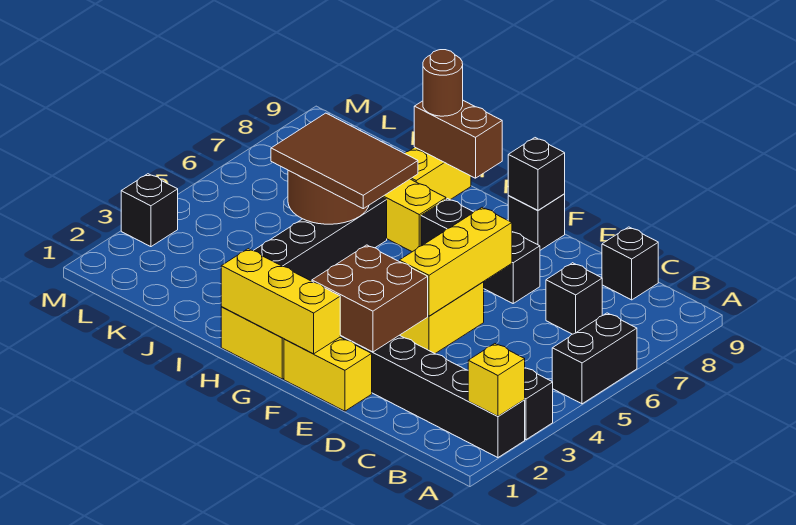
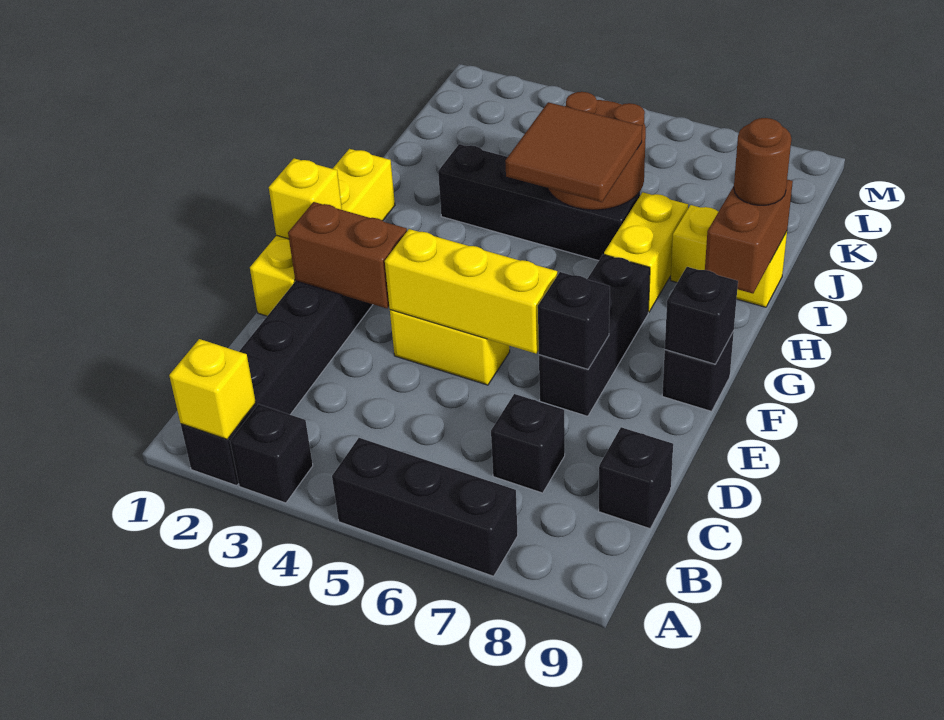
black 1x2 brick [552,313,637,404] -> black 1x3 brick [332,438,518,576]
brown 2x2 brick [312,245,428,352] -> brown 1x2 brick [288,202,407,308]
yellow 1x3 brick [221,249,340,354] -> yellow 1x1 brick [269,158,342,239]
brown 2x3 tile [271,113,418,209] -> brown 2x2 tile [505,102,642,202]
black 1x1 brick [121,174,178,247] -> black 1x1 brick moved to [538,272,610,369]

